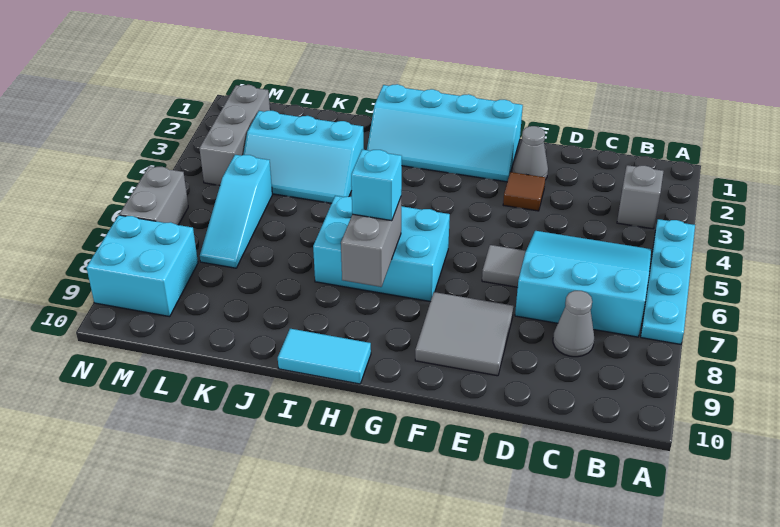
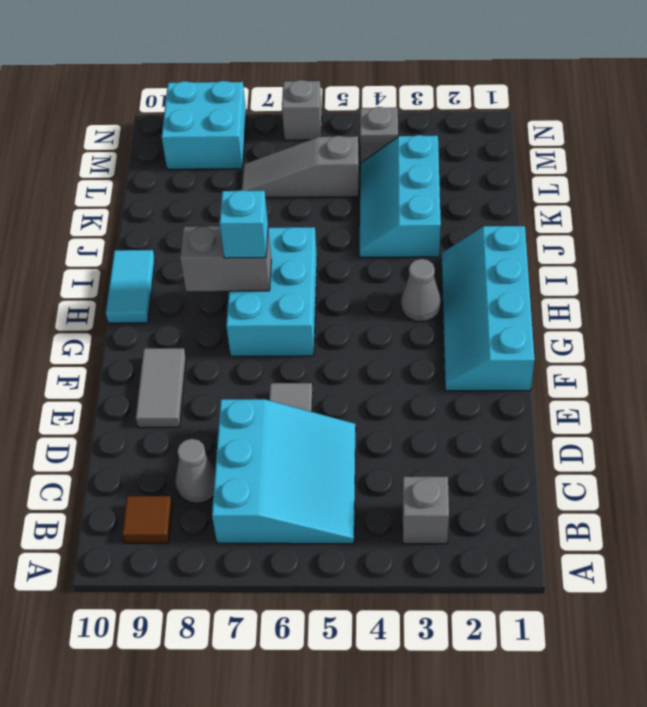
cyan 1x4 plate [641,219,695,344] -> none
grey 1x1 cone [513,126,548,180] -> grey 1x1 cone moved to [401,259,441,322]
brown 1x1 tile [503,172,545,211] -> brown 1x1 tile moved to [122,496,172,543]
grey 2x2 tile [415,292,514,376] -> grey 1x2 tile [136,348,186,428]
cyan 1x3 slope [200,155,272,268] -> grey 1x3 slope [242,136,359,197]
grey 1x3 brick [199,85,270,185] -> grey 1x1 brick [360,107,398,163]
grey 1x2 brick [120,166,188,225] -> grey 1x1 brick [282,80,322,140]

